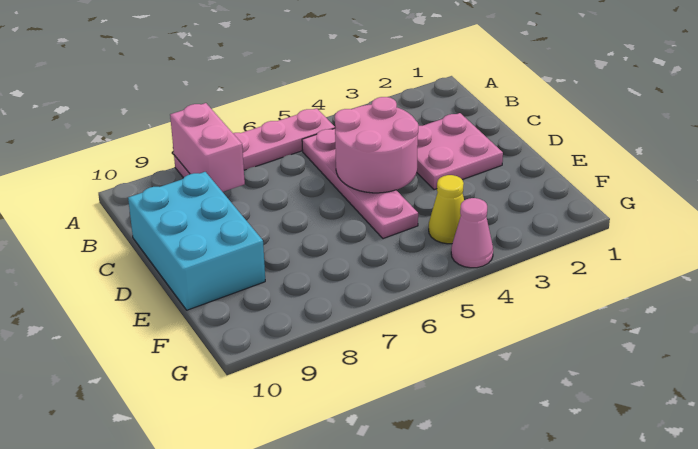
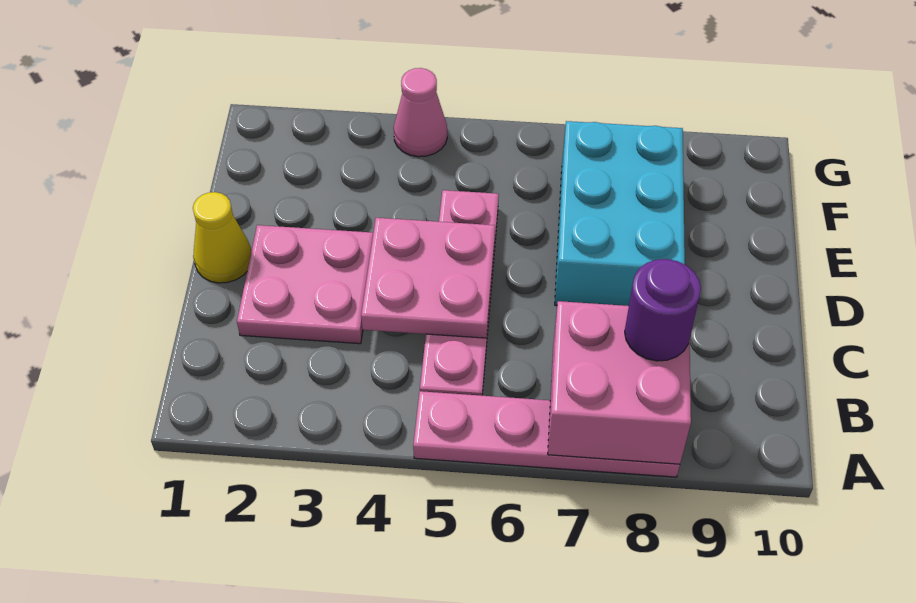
pink 1x2 brick [170,103,245,192] -> pink 2x2 brick [548,301,691,464]
none -> purple 1x1 round brick [625,259,701,361]
pink 2x2 round brick [335,97,418,193] -> pink 2x2 plate [361,218,495,338]
cyan 2x3 brick [128,172,265,310] -> cyan 2x3 brick moved to [555,121,685,306]
yellow 1x1 cone [429,175,464,244] -> yellow 1x1 cone moved to [193,192,251,283]

